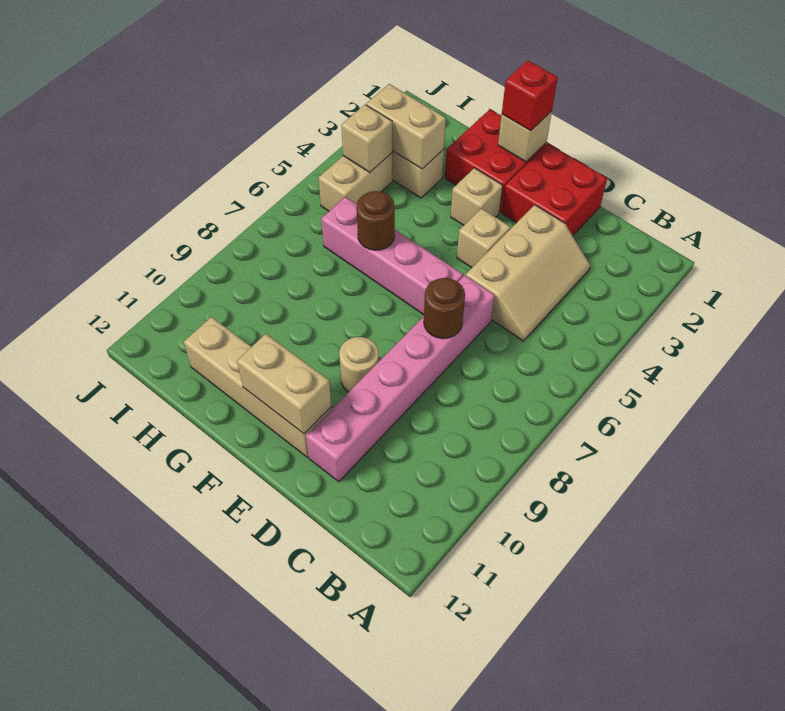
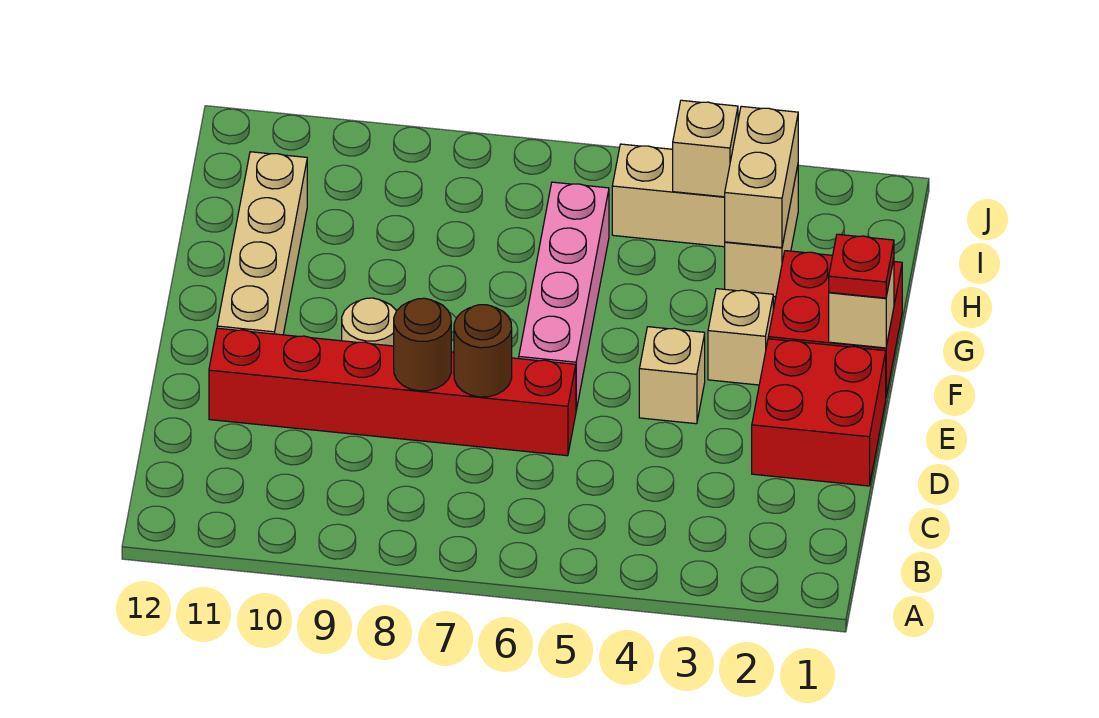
tan 2x3 slope [466,205,590,341] -> none
pink 1x6 brick [306,275,495,482] -> red 1x6 brick [209,328,576,456]
tan 1x2 brick [237,334,331,434] -> none
red 1x1 brick [502,60,558,131] -> red 1x1 plate [829,234,894,298]
brown 1x1 round brick [357,191,395,250] -> brown 1x1 round brick moved to [394,298,451,391]

